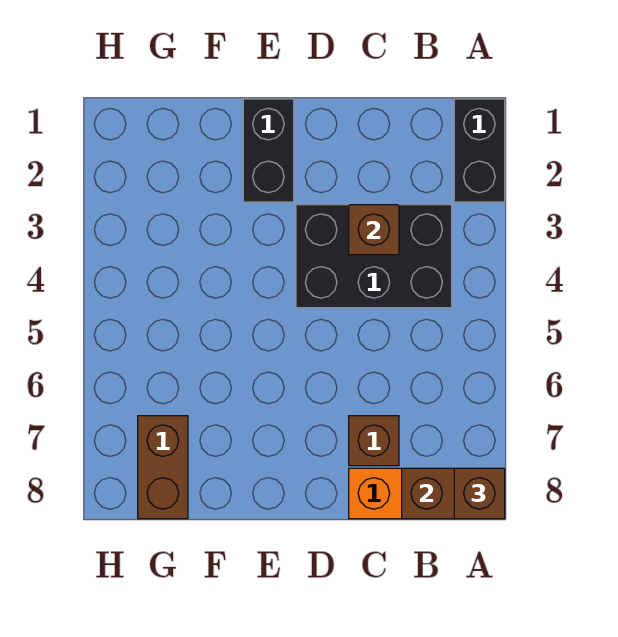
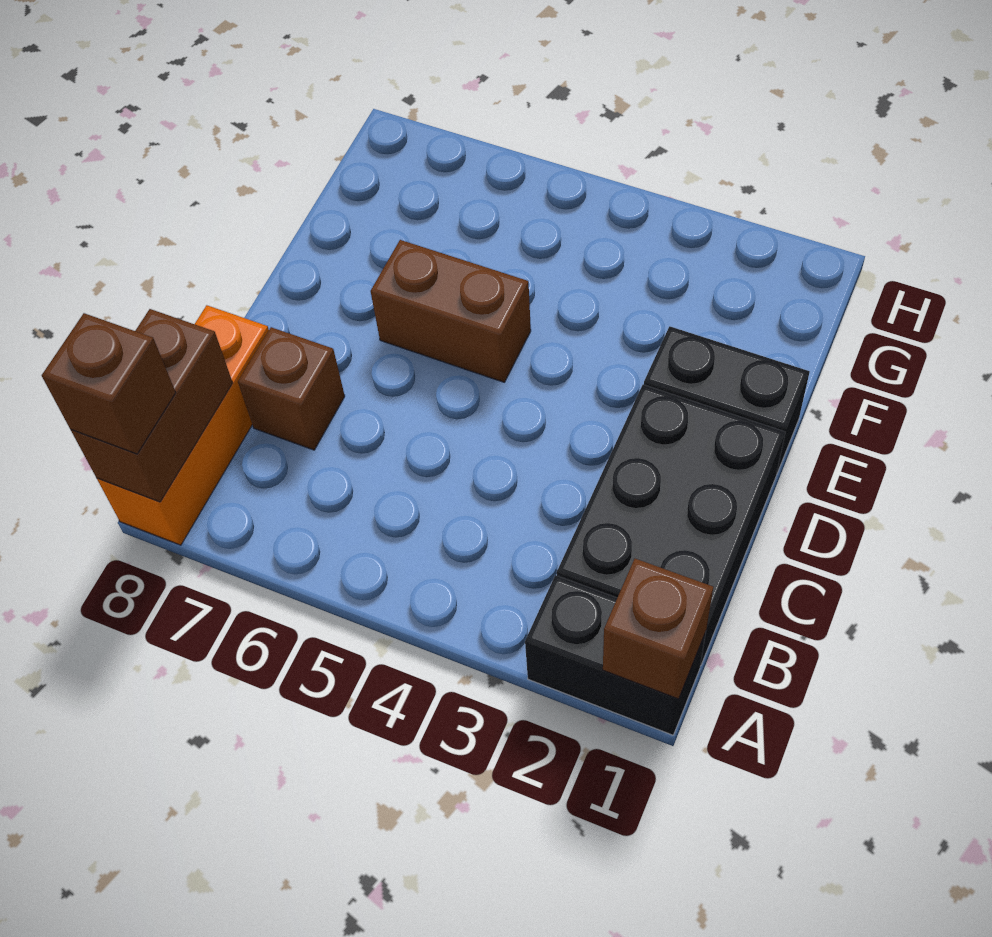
black 2x3 brick [296,205,452,308] -> black 2x3 brick moved to [557,384,785,666]
brown 1x1 brick [349,205,399,255] -> brown 1x1 brick moved to [603,559,713,699]
brown 1x2 brick [138,416,188,519] -> brown 1x2 brick moved to [371,240,531,382]

